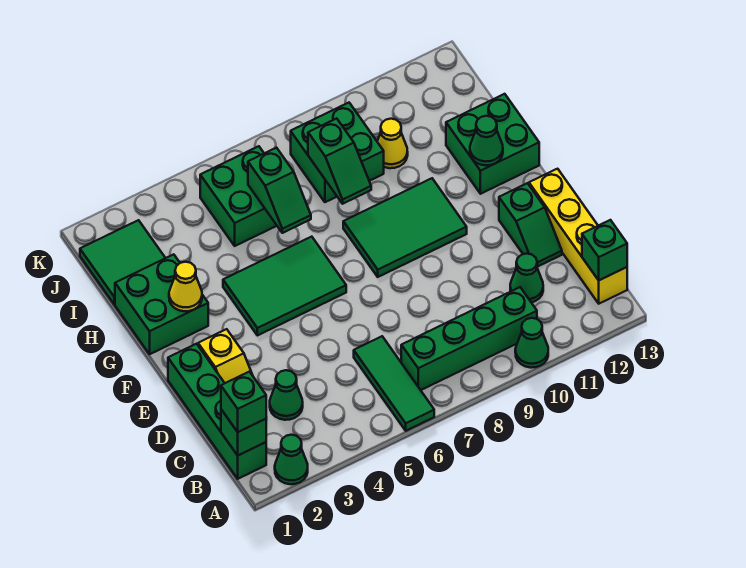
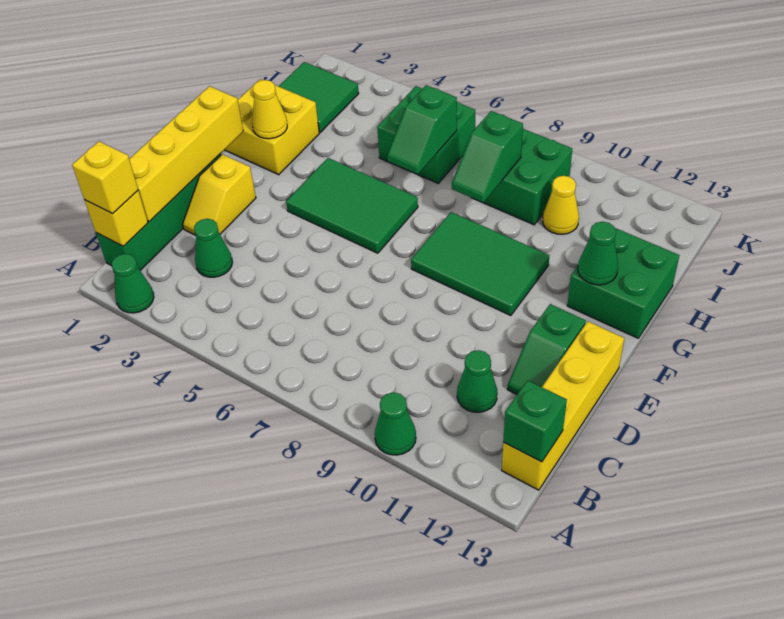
green 1x3 tile [354,336,434,431] -> none
green 1x1 brick [221,410,266,455] -> yellow 1x1 brick [85,190,148,246]
green 1x1 brick [221,372,266,432] -> yellow 1x1 brick [72,141,138,214]
green 1x4 brick [401,287,537,390] -> none
none -> yellow 1x4 brick [129,86,243,222]
green 2x2 brick [115,254,208,354] -> yellow 2x2 brick [225,79,319,175]

